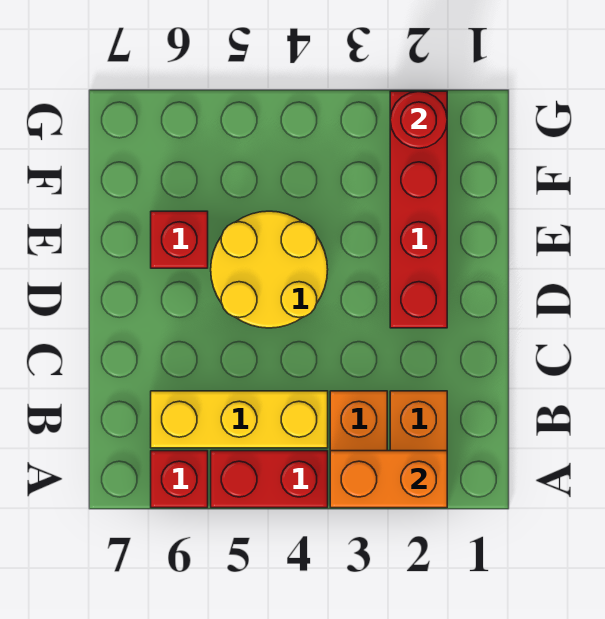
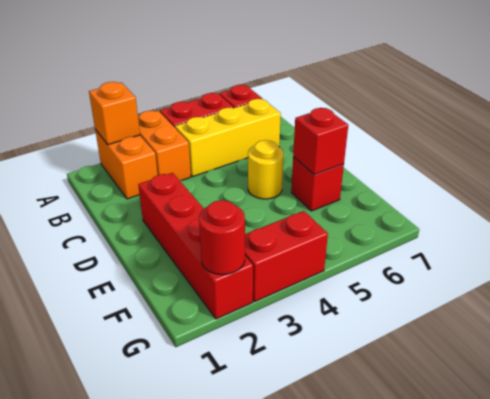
orange 1x2 brick [330,451,447,508] -> orange 1x1 brick [89,82,140,145]
yellow 2x2 round brick [211,211,328,328] -> yellow 1x1 round brick [248,140,284,199]
none -> red 1x1 brick [293,108,348,174]
none -> red 1x2 brick [245,211,328,302]

